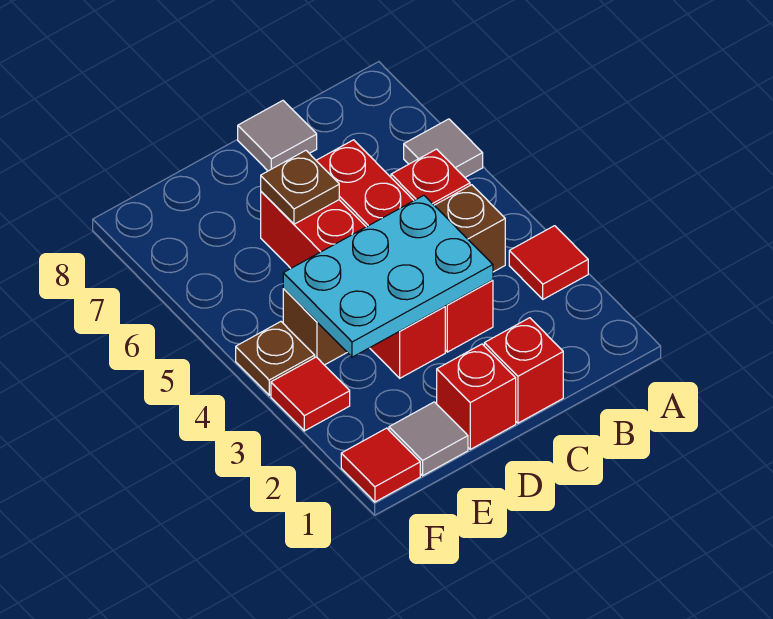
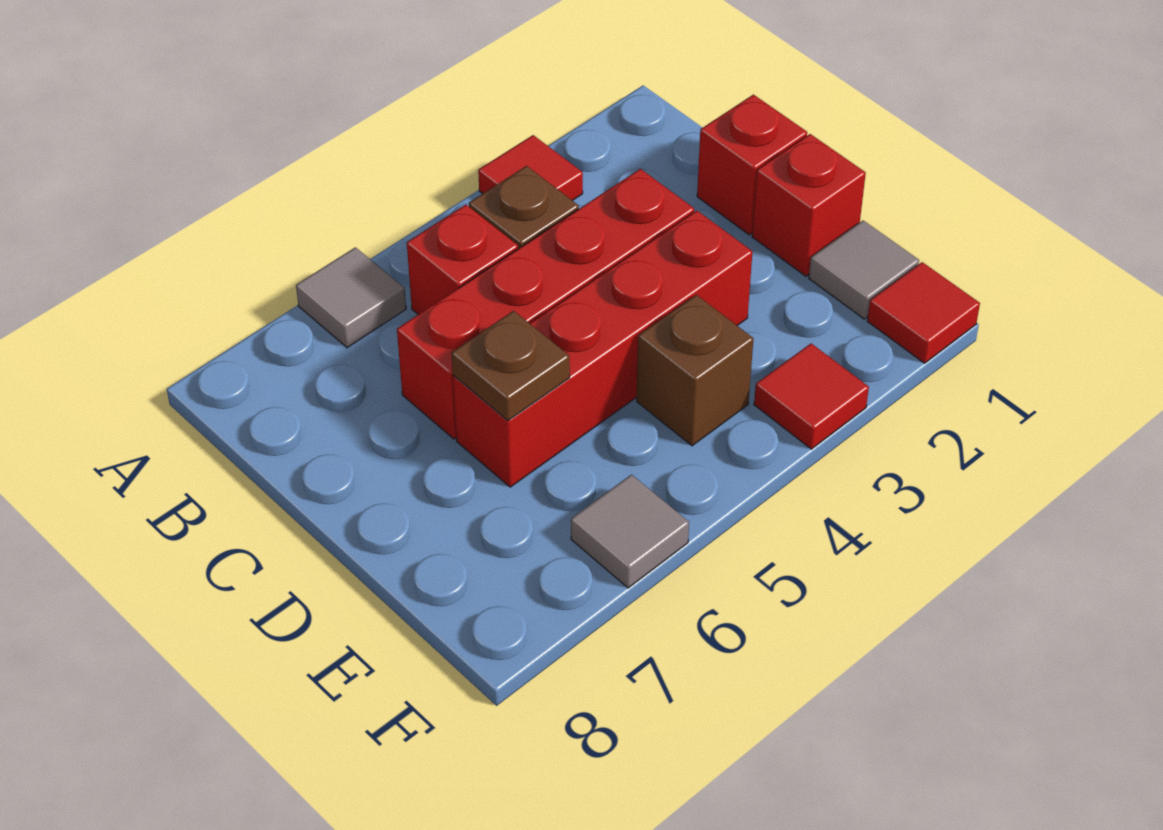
cyan 2x3 plate [283,195,493,357] -> none
grey 1x1 tile [238,101,317,171] -> grey 1x1 tile moved to [571,475,689,588]
brown 1x1 plate [236,322,315,395] -> none

